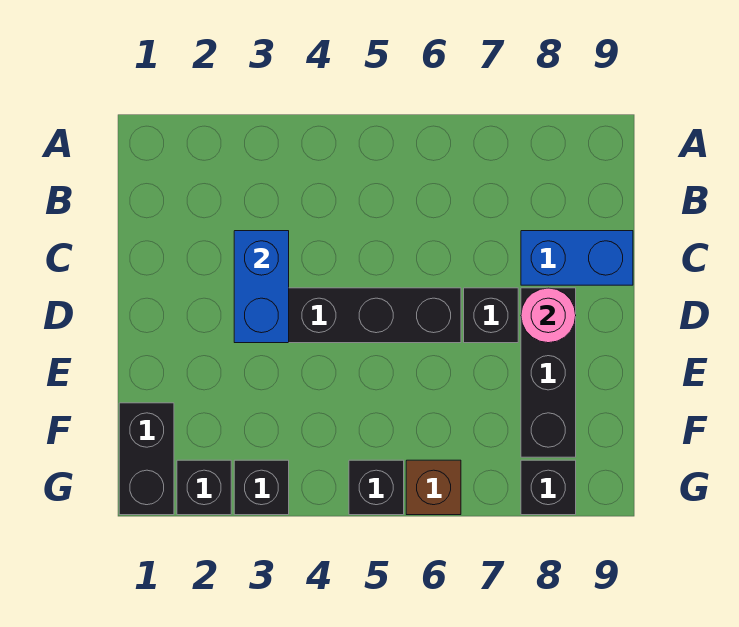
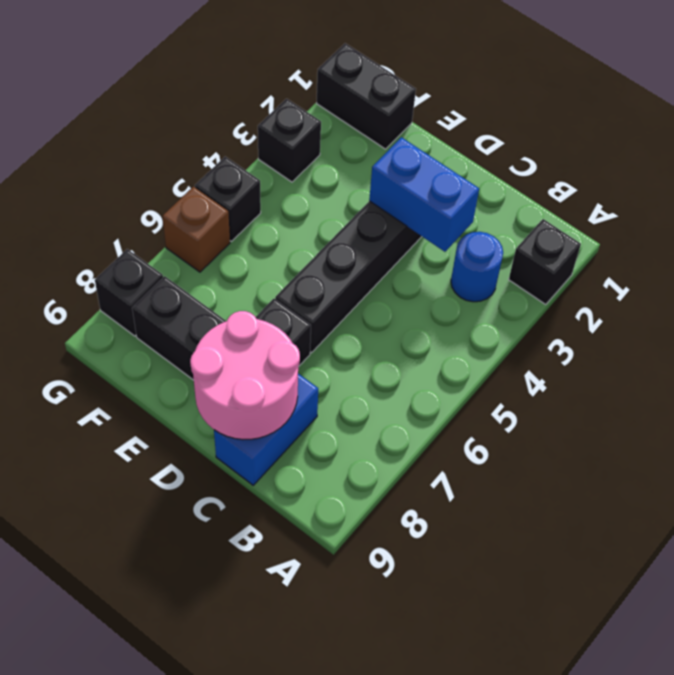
none -> blue 1x1 round brick [451,232,503,302]
pink 1x1 round brick [521,288,576,343] -> pink 2x2 round brick [190,311,300,440]
black 1x1 brick [177,460,231,515] -> black 1x1 brick moved to [509,219,581,305]

